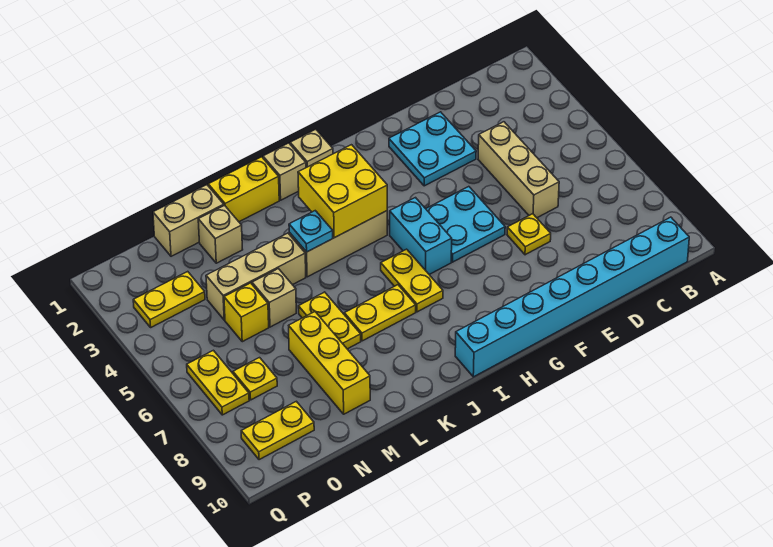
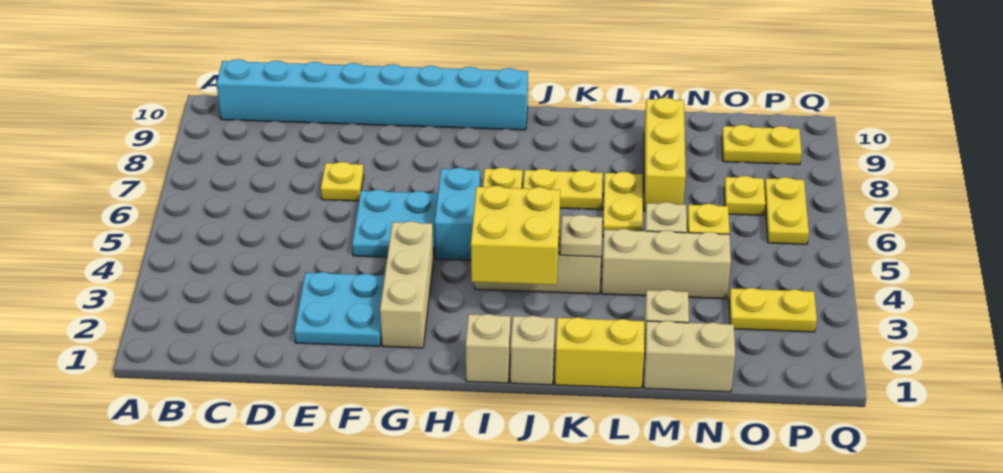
tan 1x3 brick [478,122,559,218] -> tan 1x3 brick moved to [380,221,434,348]
cyan 1x1 plate [289,211,333,252] -> tan 1x1 plate [560,215,602,257]

